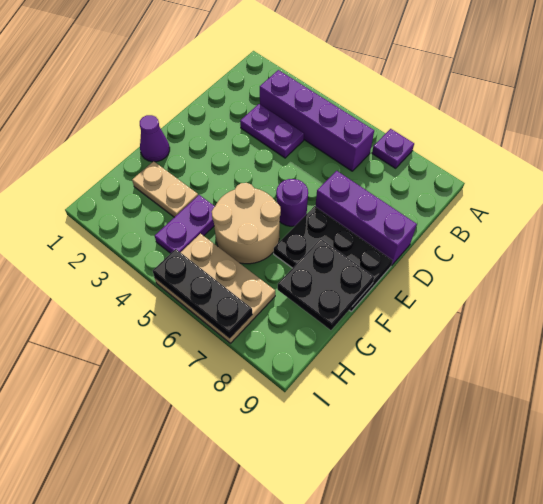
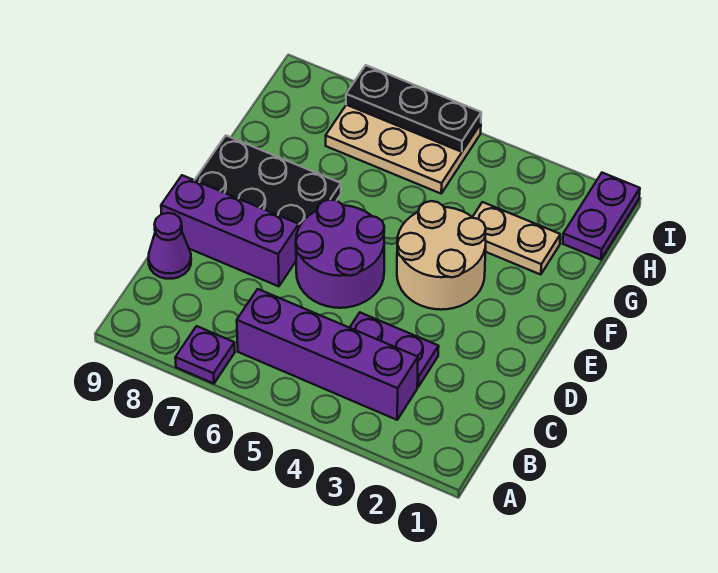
purple 1x1 round brick [276,179,308,226] -> purple 2x2 round brick [296,200,384,308]
purple 1x1 cone [140,115,170,162] -> purple 1x1 cone moved to [148,213,191,279]
tan 2x2 round brick [212,183,281,264] -> tan 2x2 round brick moved to [397,201,486,310]
black 2x2 plate [278,239,374,330] -> none
purple 1x2 plate [155,195,215,253] -> purple 1x2 plate moved to [563,173,640,259]

